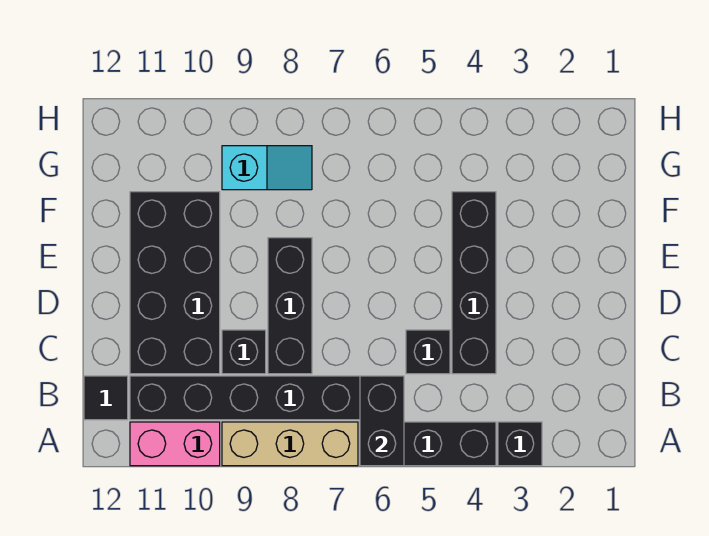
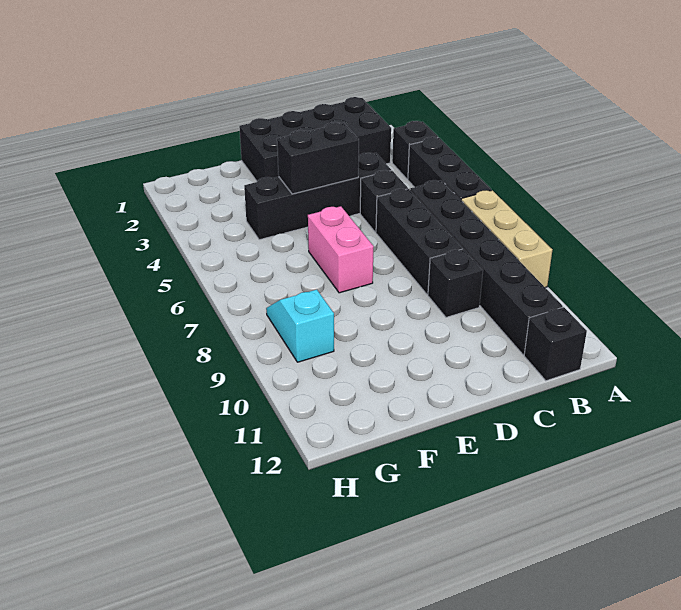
black 1x2 brick [360,376,404,466] -> black 1x2 brick moved to [277,122,359,194]
pink 1x2 brick [130,422,220,466] -> pink 1x2 brick moved to [308,206,374,293]
black 1x1 tile [84,376,128,420] -> black 1x1 brick [524,307,587,381]
black 1x3 brick [268,238,312,374] -> black 1x3 brick turned to [376,189,463,295]
black 2x4 brick [130,192,220,374] -> black 2x4 brick moved to [239,97,391,181]

